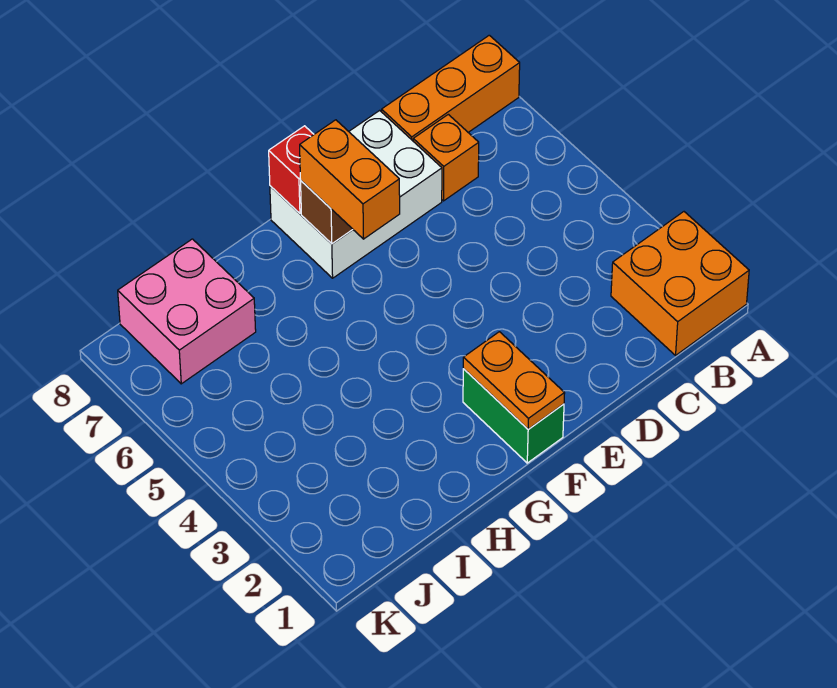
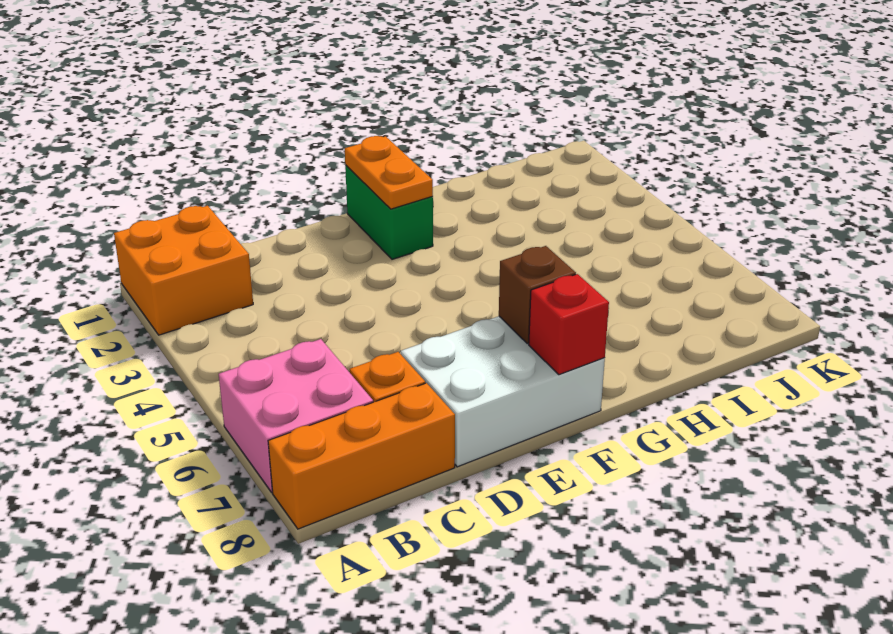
orange 1x2 brick [300,120,400,239] -> none
pink 2x2 brick [118,239,256,384] -> pink 2x2 brick moved to [219,339,373,492]

